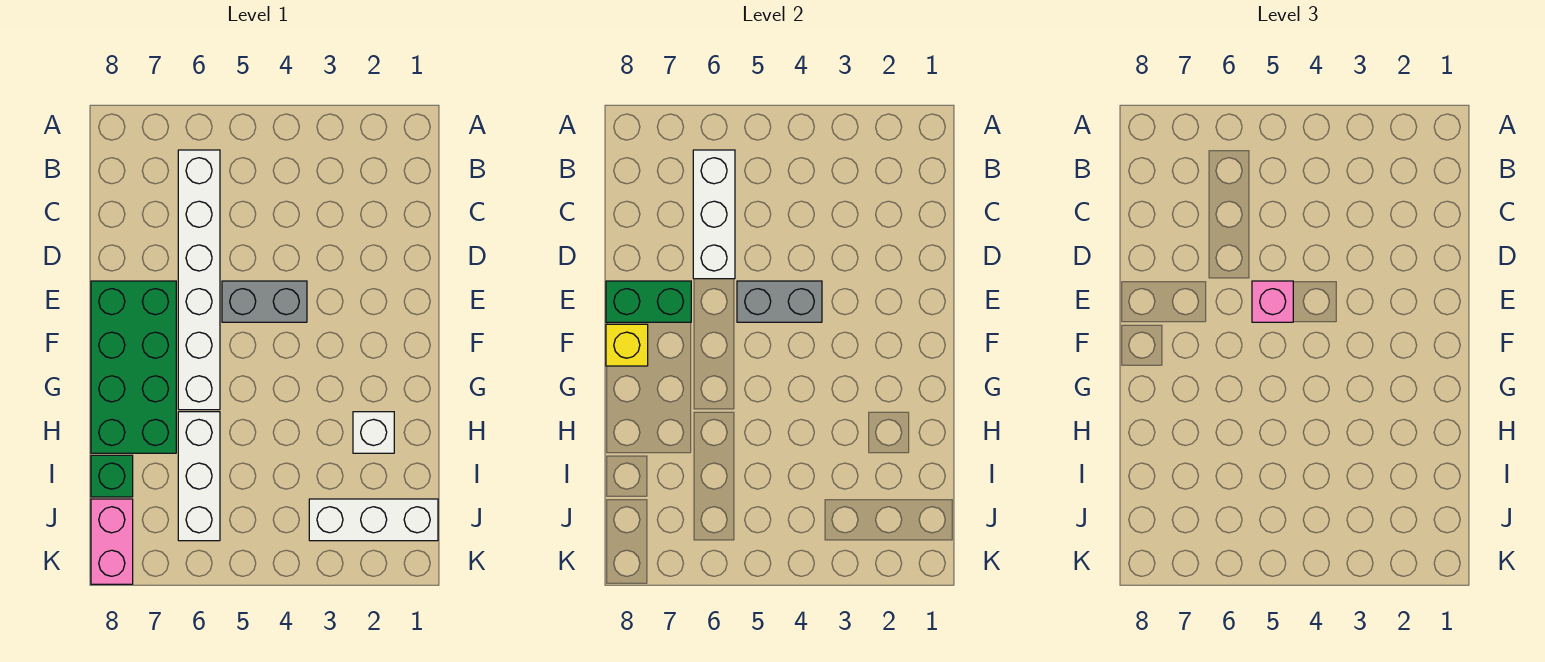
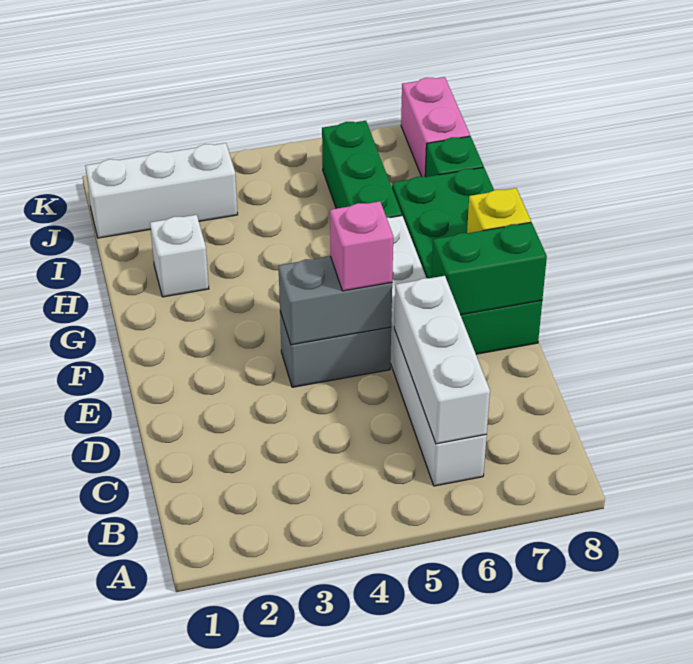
white 1x3 brick [178,412,220,541] -> green 1x3 brick [322,121,402,218]

